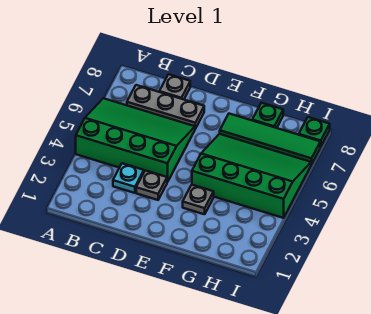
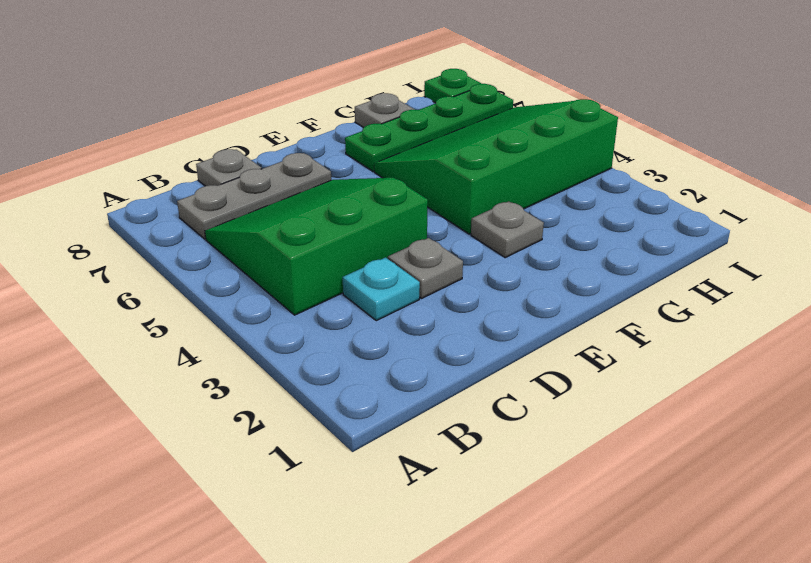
green 3x4 slope [76,98,195,182] -> green 3x3 slope [205,178,428,315]
green 1x4 tile [220,114,320,164] -> green 1x4 plate [345,84,513,171]
green 1x1 plate [252,103,283,128] -> grey 1x1 plate [355,93,415,128]

